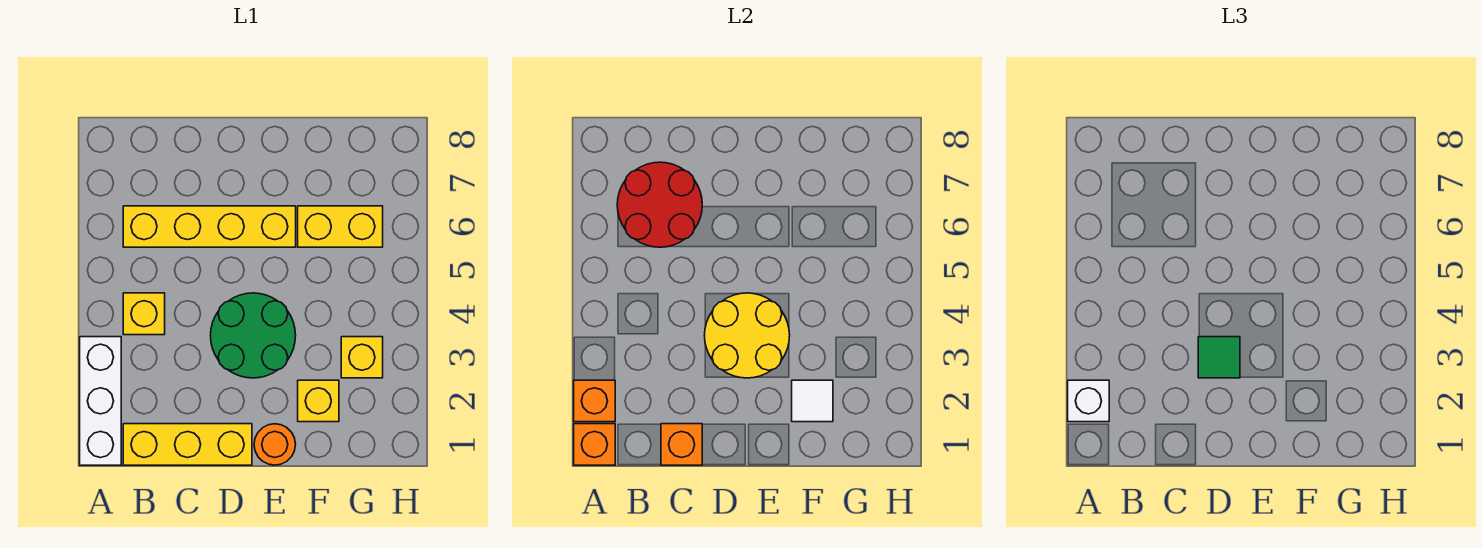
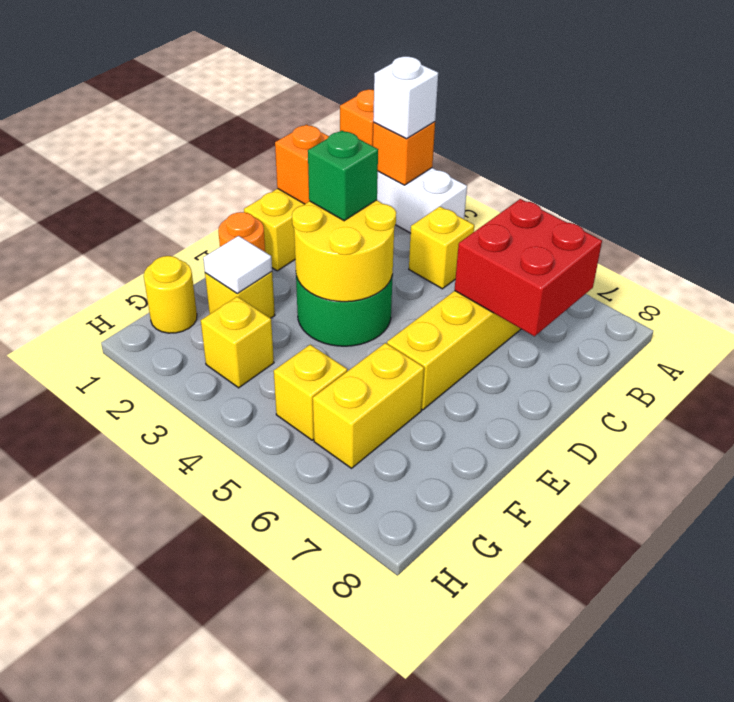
red 2x2 round brick [617,162,702,247] -> red 2x2 brick [455,199,602,336]
green 1x1 tile [1198,337,1240,378] -> green 1x1 brick [308,131,378,221]
none -> yellow 1x1 round brick [144,256,197,333]
none -> yellow 1x1 brick [274,345,347,440]

